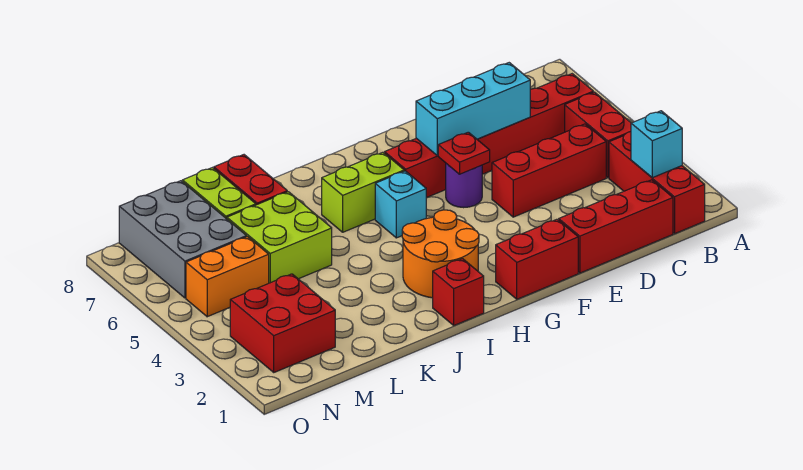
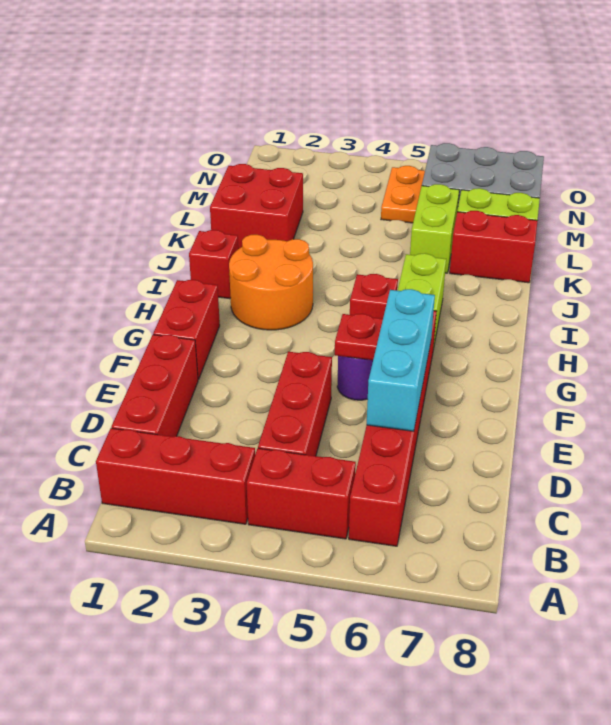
cyan 1x1 brick [631,111,682,178] -> none
cyan 1x1 brick [375,171,426,238] -> red 1x1 brick [350,274,398,319]
lime 2x2 brick [227,192,332,283] -> lime 1x2 brick [410,184,459,273]
red 2x2 brick [230,274,335,372] -> red 2x2 brick moved to [210,164,303,249]
orange 1x2 brick [186,237,269,317] -> orange 1x2 plate [381,166,425,223]

